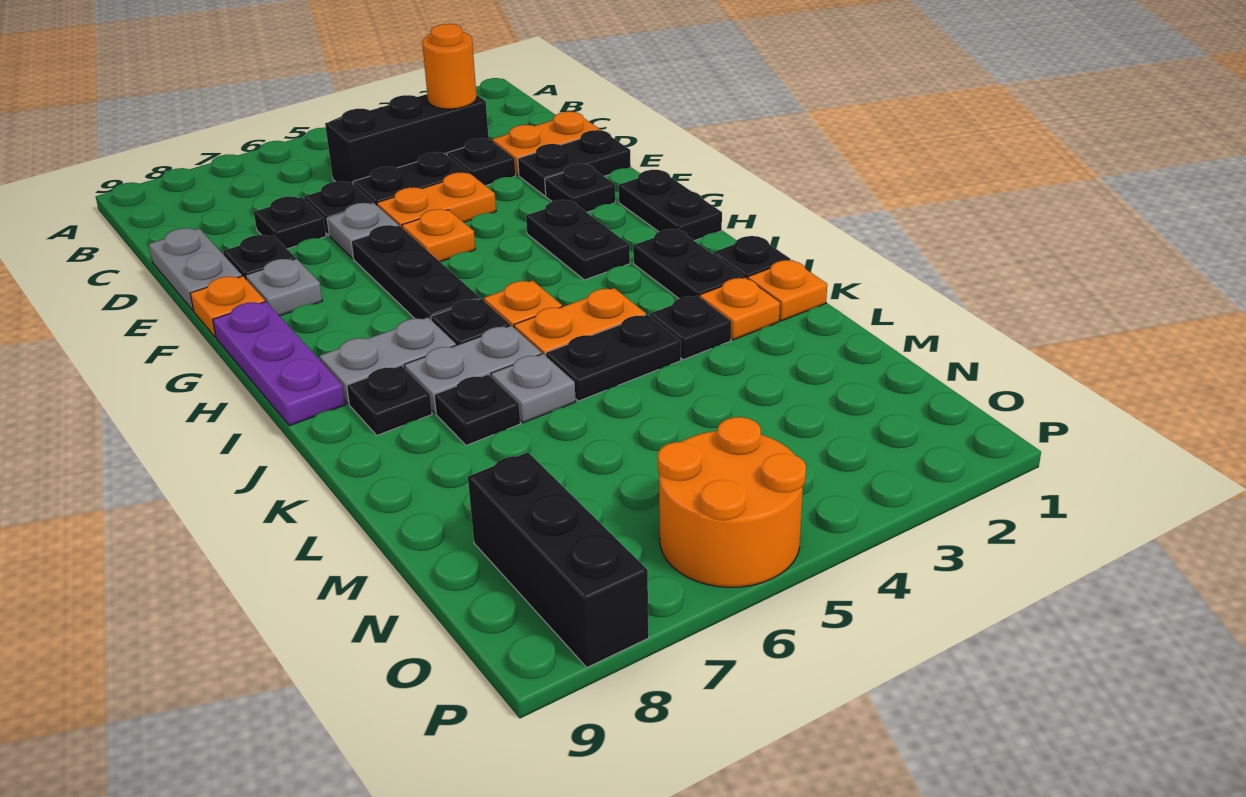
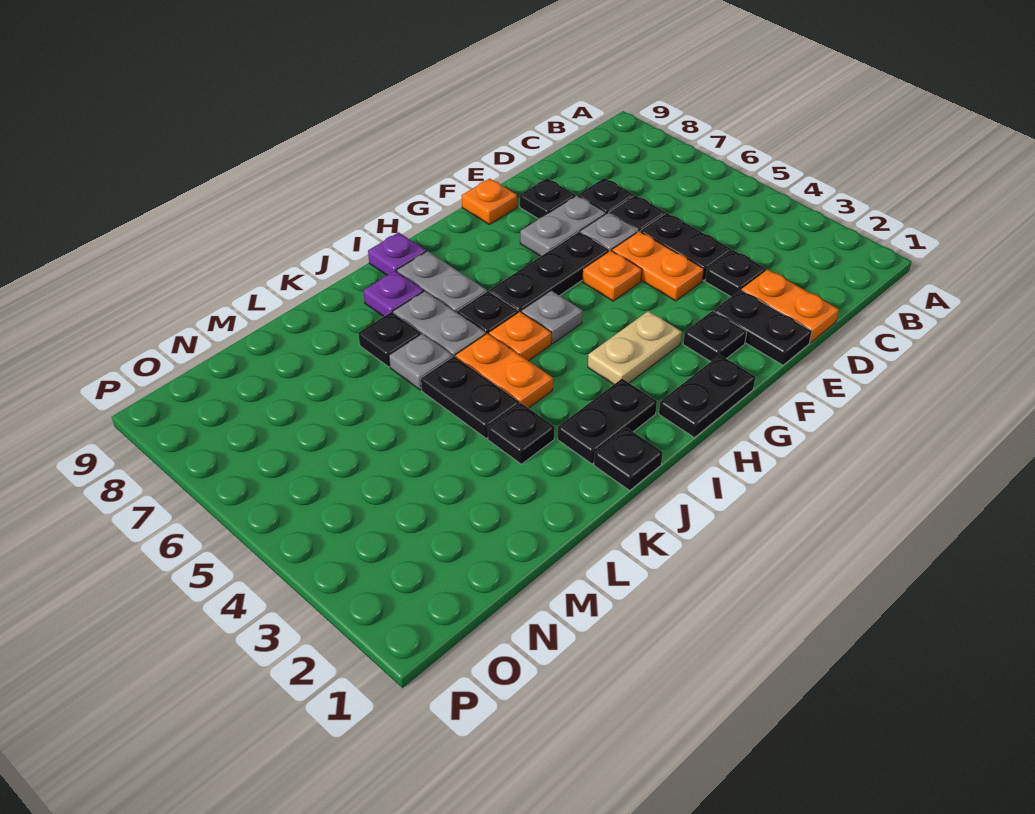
black 1x3 brick [325,94,489,184] -> none
orange 1x1 round brick [422,24,477,109] -> none
grey 1x2 plate [149,228,242,311] -> grey 1x2 plate moved to [520,196,606,256]
grey 1x1 plate [246,259,322,316] -> grey 1x1 plate moved to [521,291,582,344]
black 1x2 plate [526,200,630,280] -> tan 1x2 plate [588,311,682,384]
purple 1x3 plate [213,302,345,426] -> purple 1x1 plate [368,232,426,275]
black 1x1 plate [347,365,432,435] -> purple 1x1 plate [363,271,424,317]
orange 1x1 plate [748,260,827,321] -> none
orange 1x1 plate [700,278,780,340] -> none
black 1x3 brick [468,452,649,667] -> none
orange 2x2 round brick [658,417,806,587] -> none

